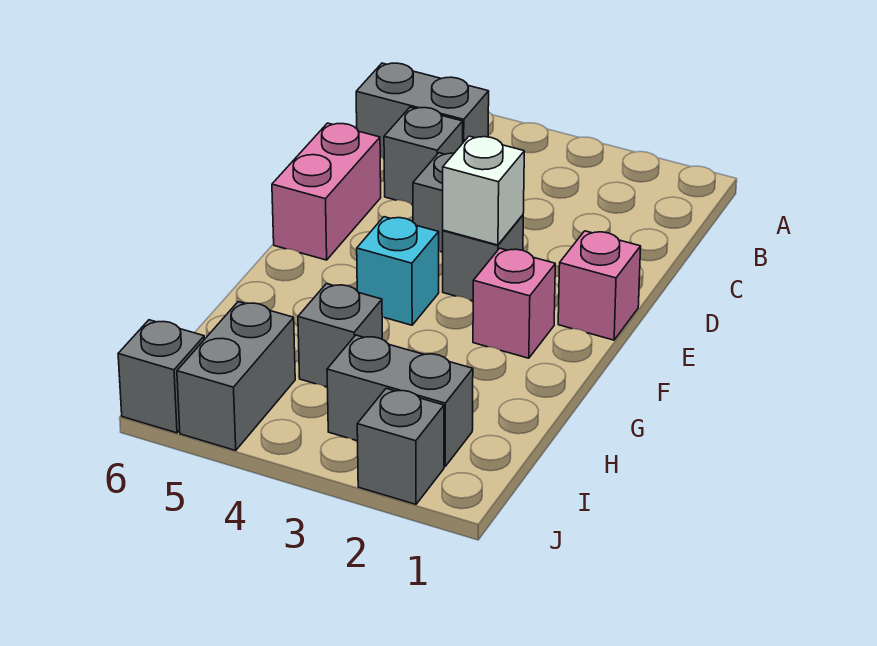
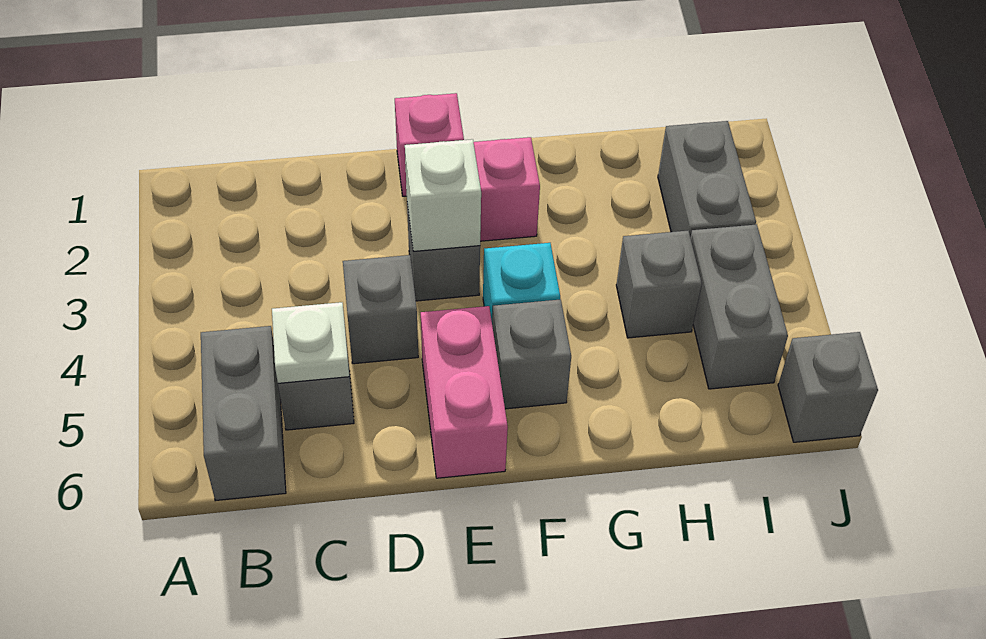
none -> white 1x1 plate [272,302,349,383]
pink 1x2 brick [272,123,381,260] -> pink 1x2 brick turned to [421,306,508,478]
grey 1x2 brick [177,302,295,451] -> grey 1x2 brick turned to [690,224,788,389]
grey 1x1 brick [357,388,444,504] -> grey 1x1 brick moved to [492,299,571,409]

